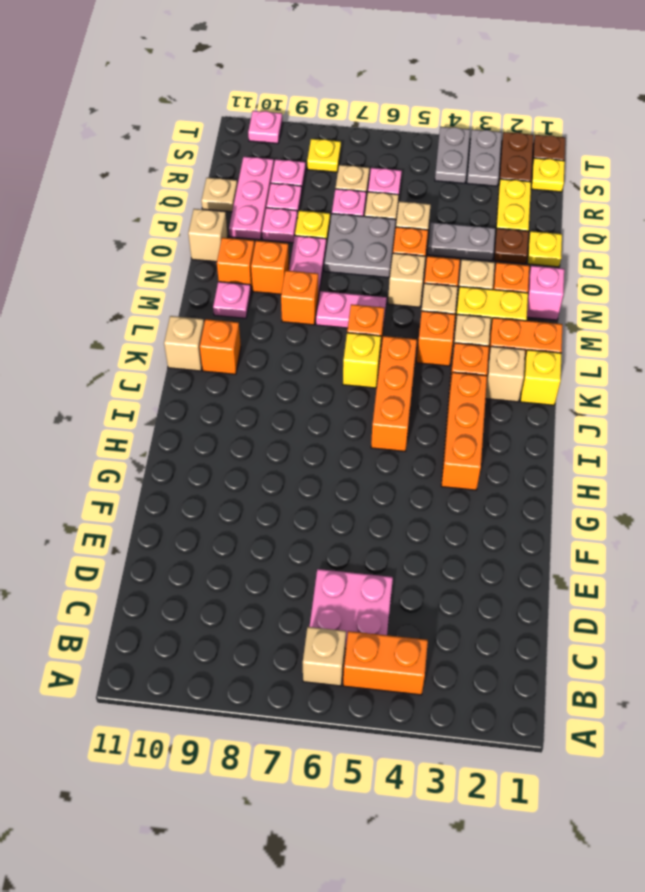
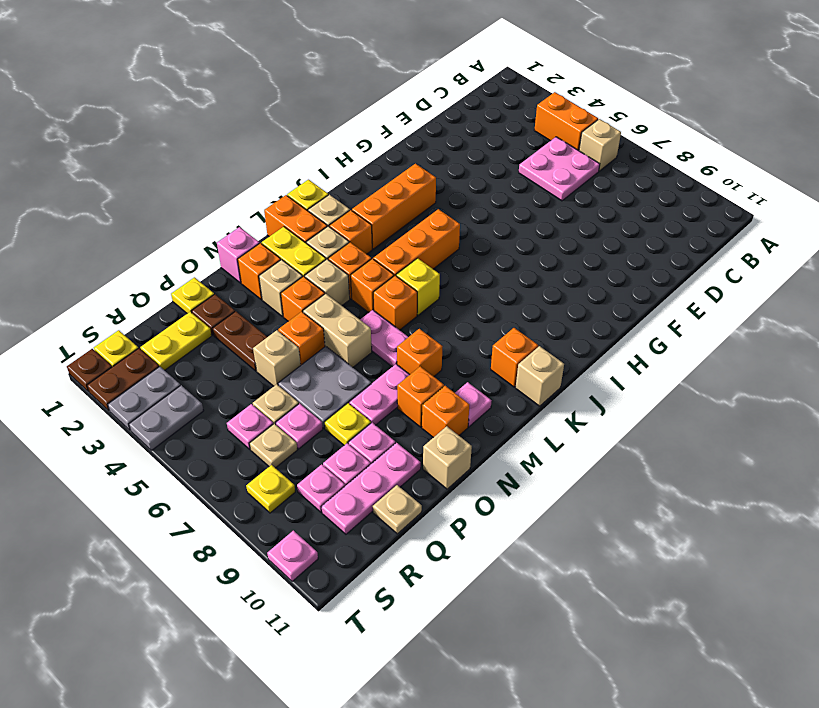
none -> orange 1x1 brick [350,259,394,313]
tan 1x1 brick [388,253,425,307] -> tan 1x2 brick [303,294,372,367]
grey 1x2 plate [427,222,495,261] -> brown 1x2 plate [212,311,267,371]

